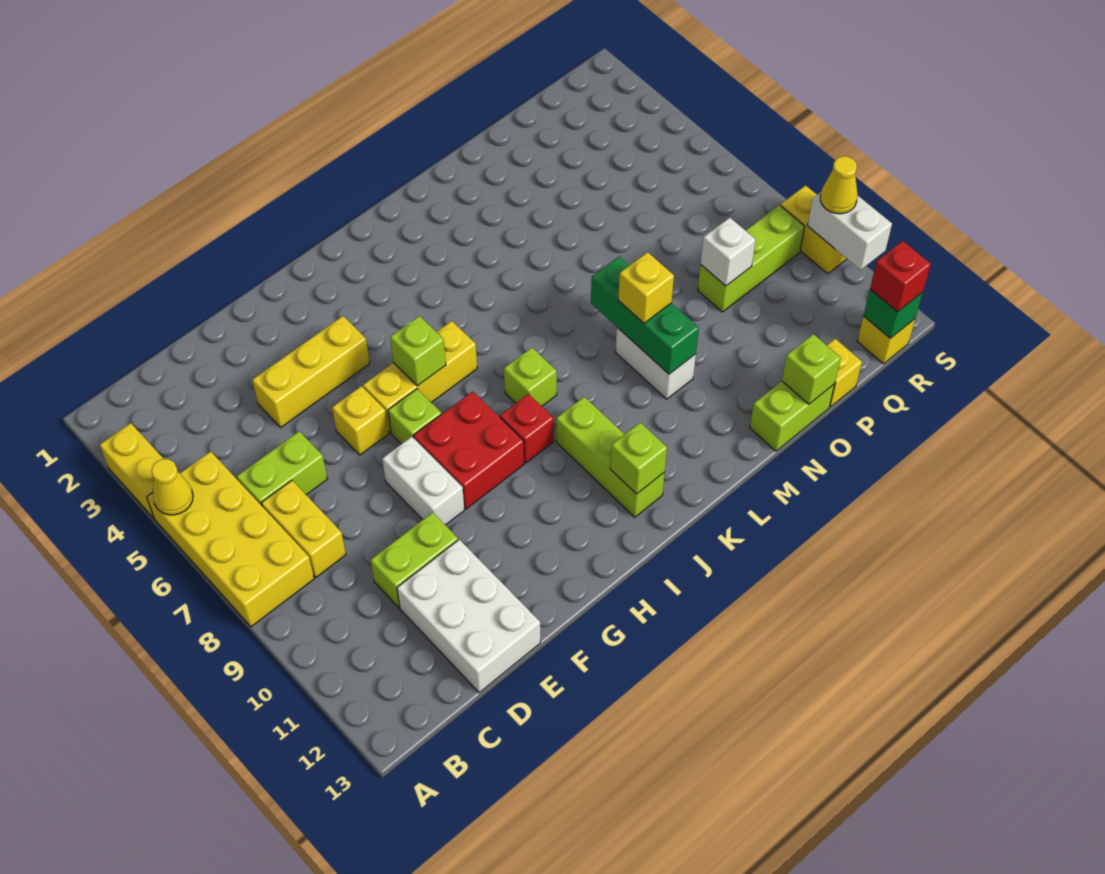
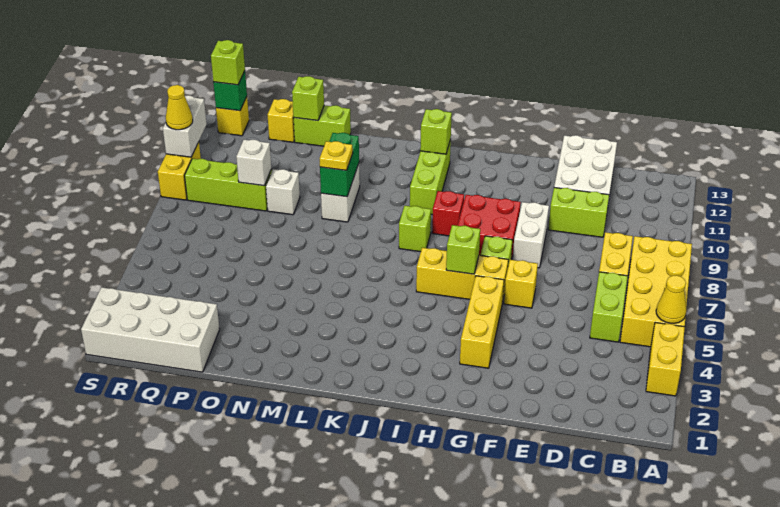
lime 1x2 brick [237,431,327,506] -> lime 1x2 brick turned to [590,272,628,342]
yellow 1x3 brick [252,316,370,427] -> yellow 1x3 brick turned to [460,276,504,368]
green 1x3 brick [591,257,699,374] -> green 1x2 brick [320,133,359,197]
yellow 1x1 brick [618,252,674,323] -> yellow 1x1 plate [320,141,353,170]
none -> white 1x1 brick [266,169,300,215]
none -> white 2x4 brick [81,287,220,372]
red 1x1 brick [870,241,931,312] -> lime 1x1 brick [211,40,245,85]

